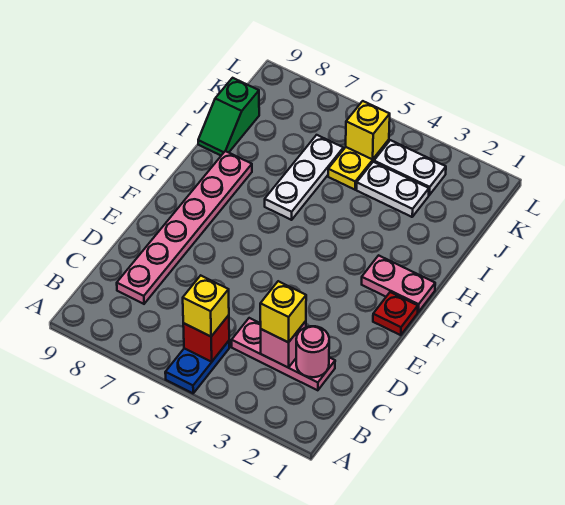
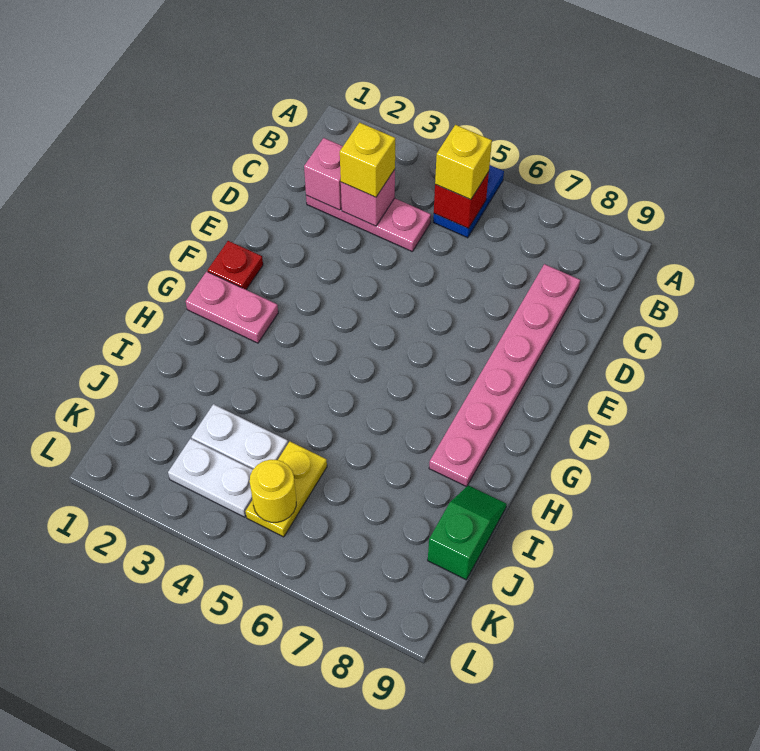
pink 1x1 round brick [296,326,329,377] -> pink 1x1 brick [304,138,343,210]
white 1x3 plate [265,135,343,220] -> none
yellow 1x1 brick [346,101,390,159] -> yellow 1x1 round brick [250,460,296,522]

